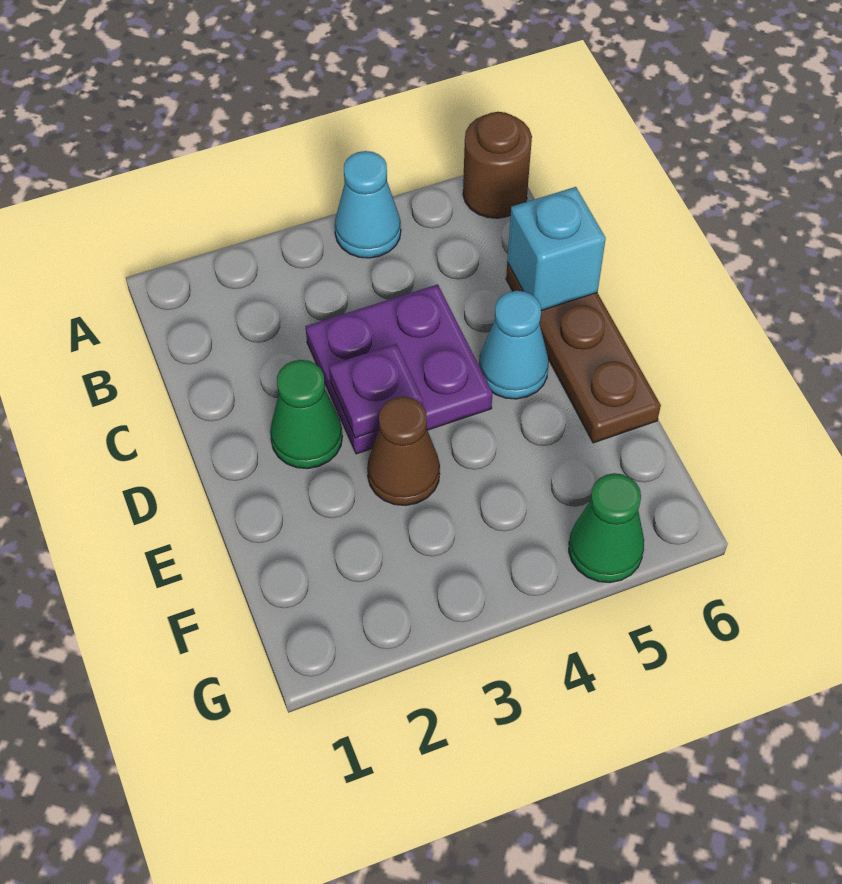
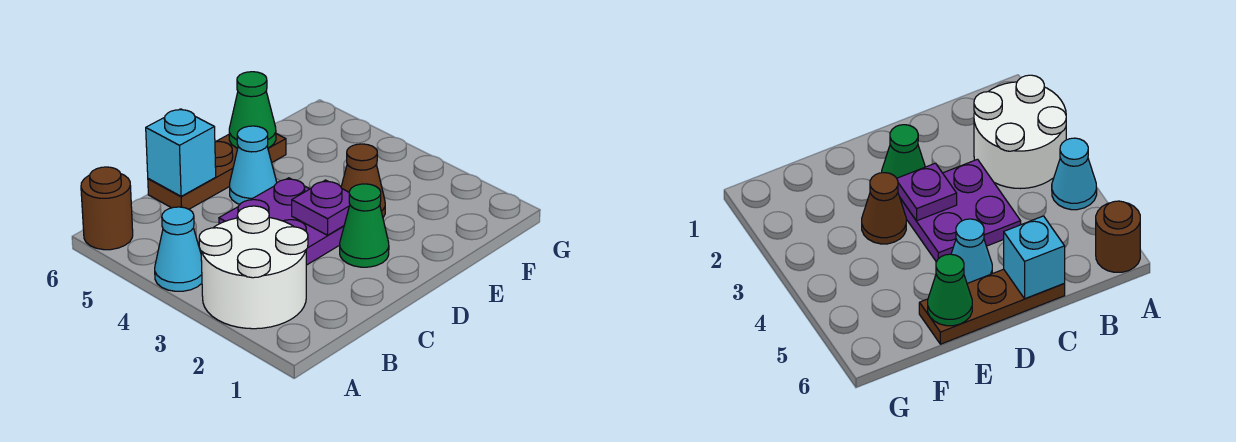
none -> white 2x2 round brick [199,206,308,329]
green 1x1 cone [569,473,644,583] -> green 1x1 cone moved to [229,72,276,148]

